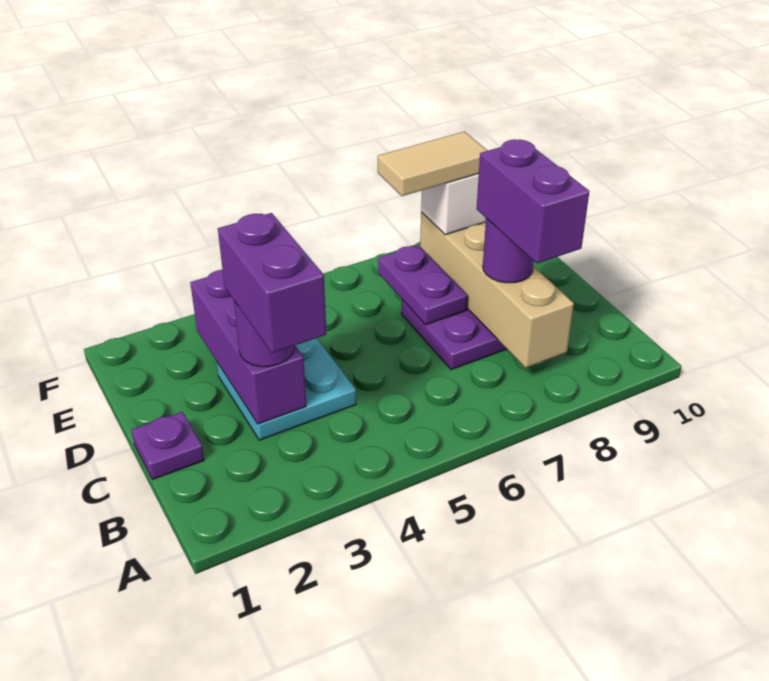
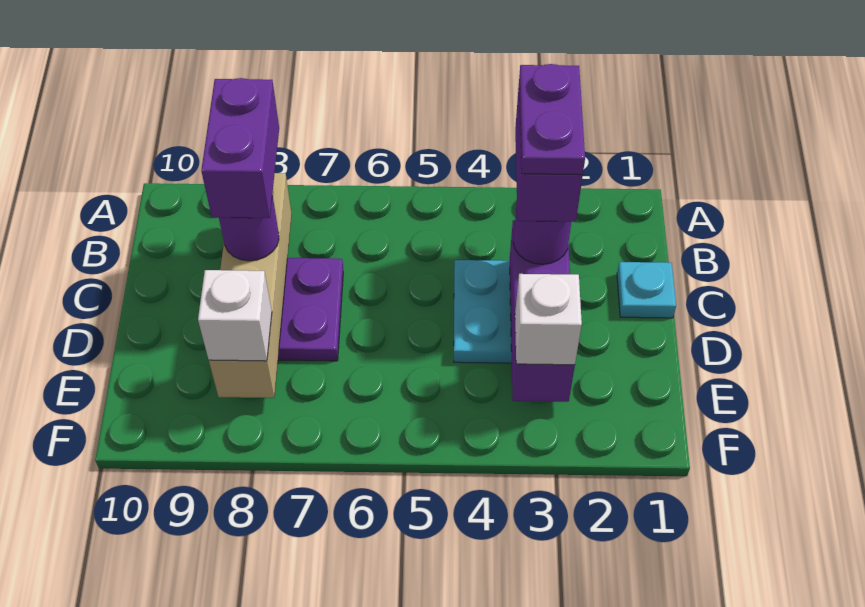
purple 1x1 plate [132,412,204,480] -> cyan 1x1 plate [617,262,676,318]
purple 1x2 plate [378,245,468,325] -> purple 1x2 plate moved to [519,64,585,175]
none -> white 1x1 brick [515,274,582,365]
tan 1x2 tile [378,132,488,196] -> none

